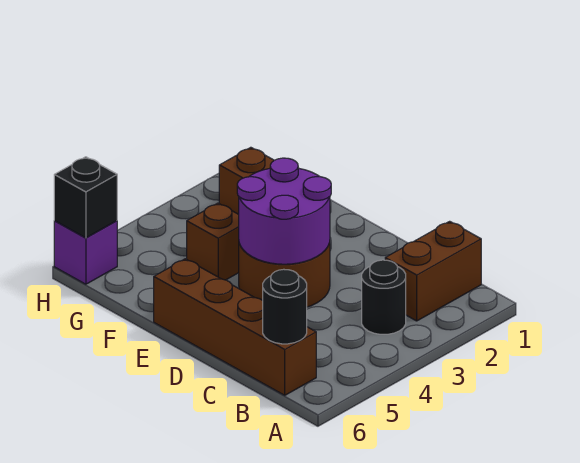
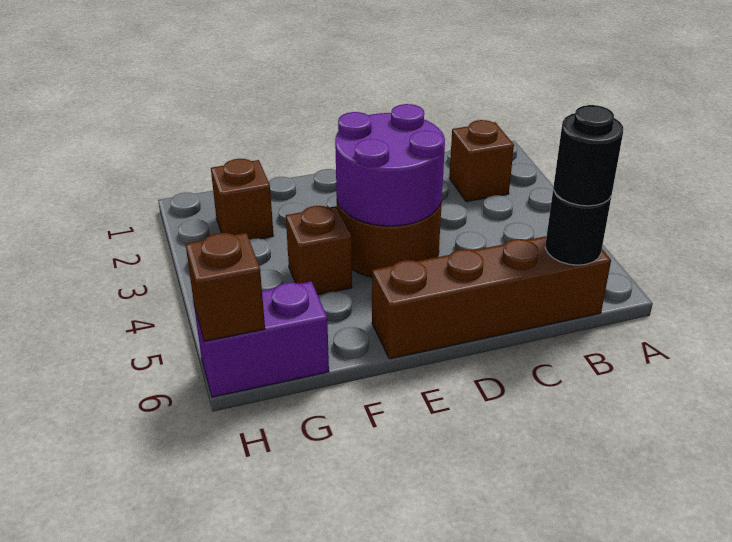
brown 1x2 brick [385,221,481,321] -> brown 1x1 brick [449,120,514,202]
black 1x1 round brick [362,260,406,334] -> black 1x1 round brick moved to [554,105,623,206]
purple 1x1 brick [54,221,117,284] -> purple 1x2 brick [194,282,329,397]
black 1x1 brick [54,157,117,238] -> brown 1x1 brick [186,233,265,341]

